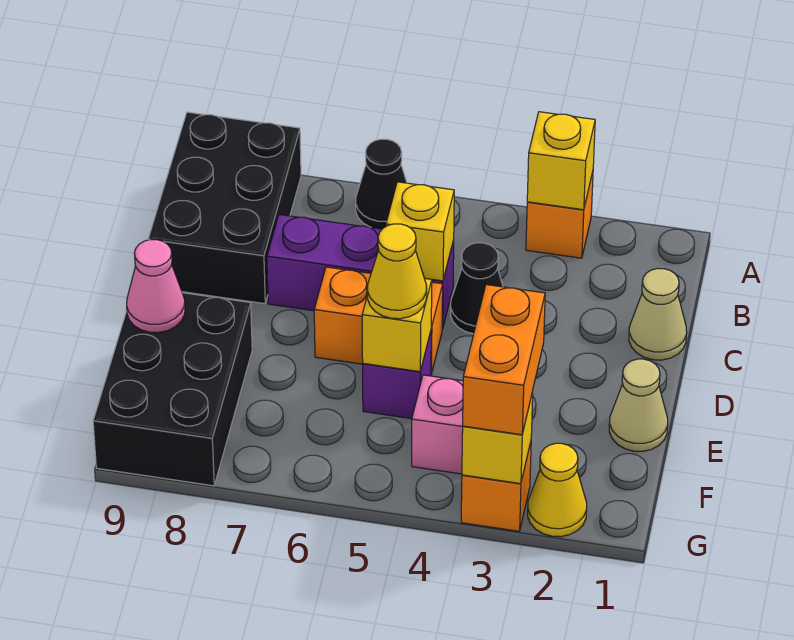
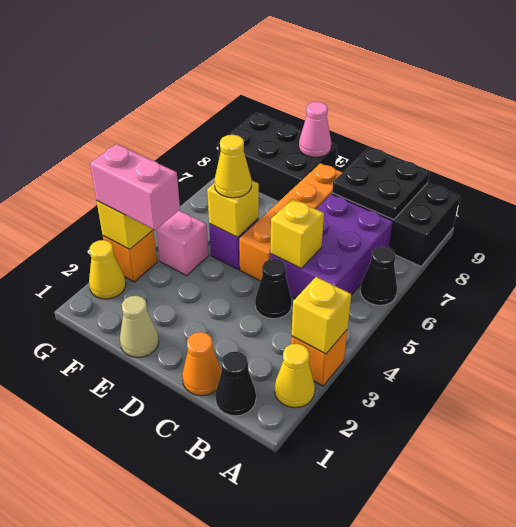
none -> yellow 1x1 cone [275,344,315,408]
none -> black 1x1 cone [215,352,256,416]
none -> black 2x2 plate [332,147,430,220]
tan 1x1 cone [629,268,687,360] -> orange 1x1 cone [182,332,222,396]
purple 1x3 brick [267,215,454,329] -> purple 2x3 brick [270,194,393,299]
orange 1x2 brick [314,267,443,374] -> orange 1x4 brick [239,163,343,281]
orange 1x2 brick [463,285,545,435] -> pink 1x2 brick [90,144,180,230]

